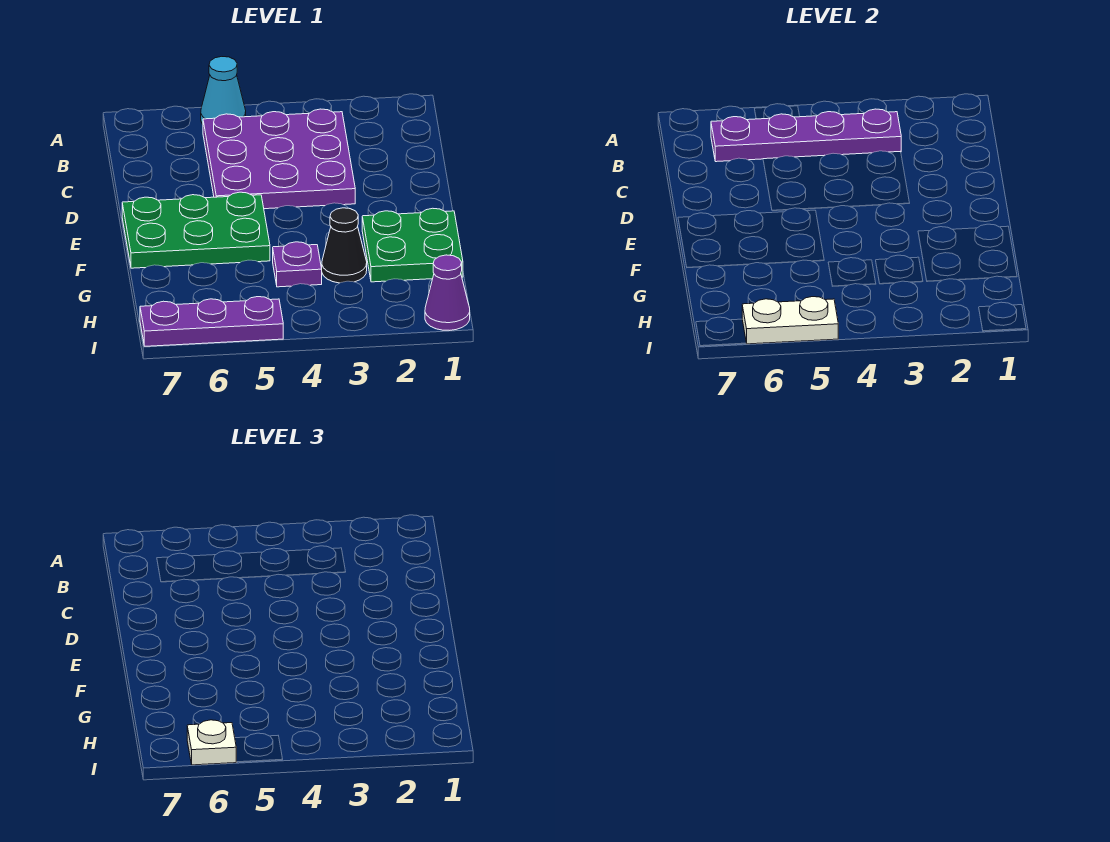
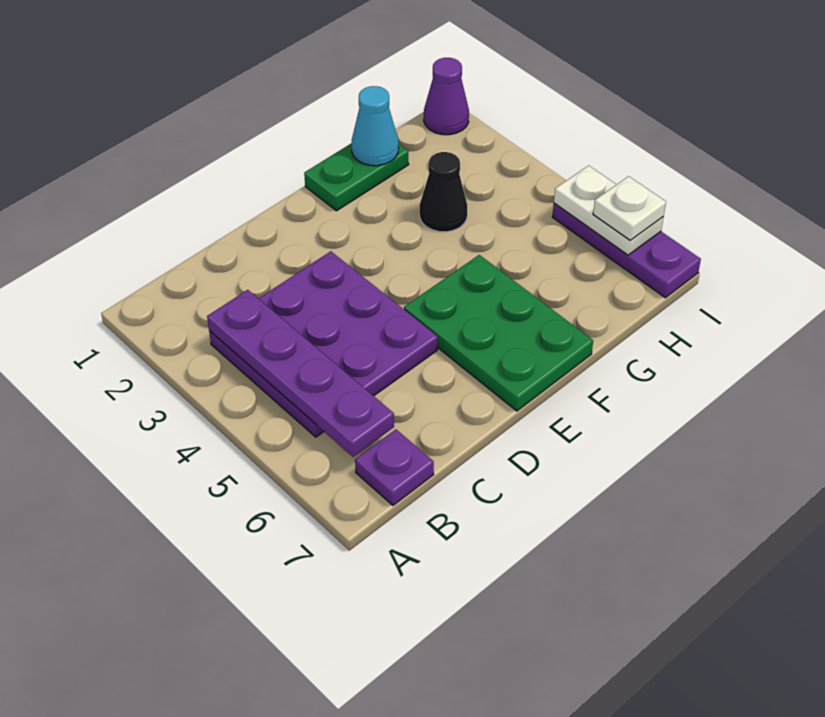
cyan 1x1 cone [201,57,246,124] -> cyan 1x1 cone moved to [351,86,399,166]
green 2x2 plate [362,208,463,282] -> green 1x2 plate [304,144,409,211]
purple 1x1 plate [273,242,322,287] -> purple 1x1 plate moved to [355,429,434,505]

